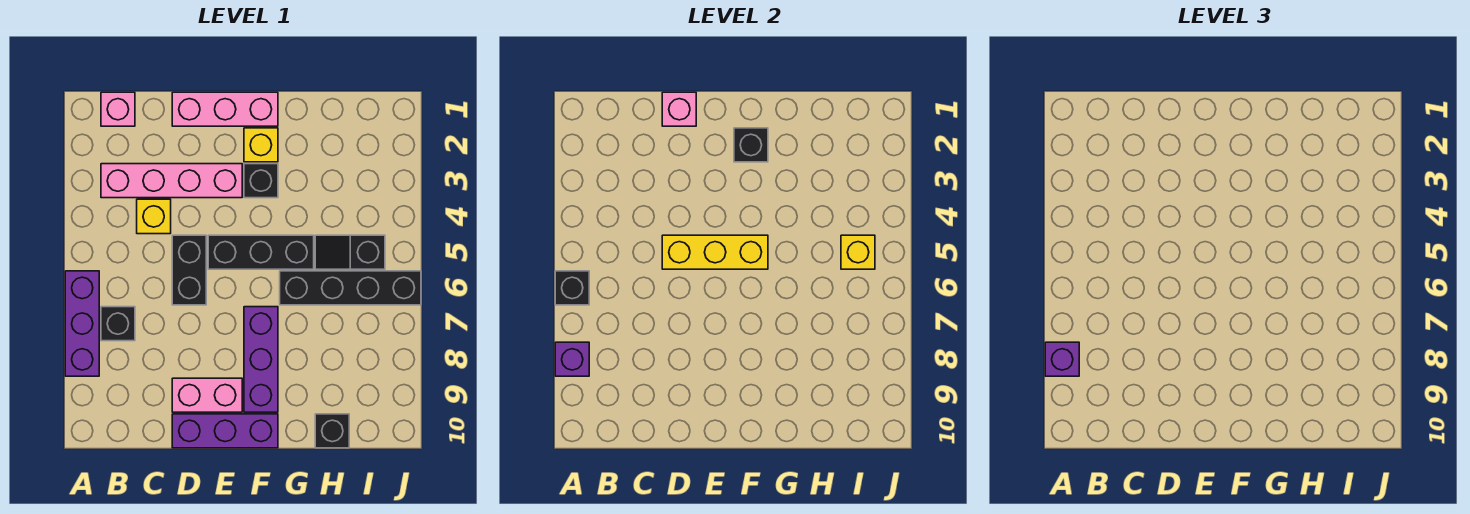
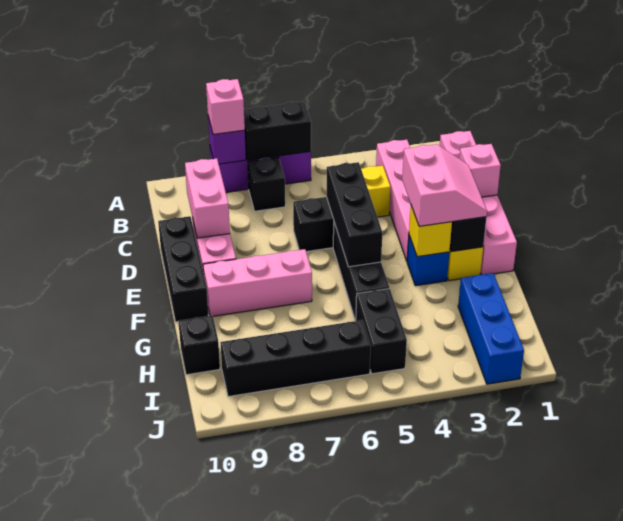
black 1x1 brick [555,271,589,305] -> black 1x2 brick [244,102,311,160]
purple 1x1 brick [1045,342,1079,376] -> pink 1x1 brick [206,79,245,135]
none -> pink 1x2 brick [185,158,230,238]
yellow 1x3 brick [662,235,768,269] -> black 1x3 brick [327,162,382,267]
purple 1x3 brick [172,414,278,448] -> black 1x3 brick [158,216,208,322]
none -> pink 2x2 slope [402,144,487,226]
black 1x1 brick [244,164,278,198] -> blue 1x1 brick [407,236,449,286]
purple 1x3 brick [244,307,278,412] -> pink 1x3 brick [203,249,312,316]
black 1x4 brick [280,271,421,305] -> black 1x4 brick turned to [220,320,371,397]
none -> blue 1x3 brick [458,273,524,384]
black 1x2 slope [315,235,385,269] -> black 1x2 brick [356,289,407,374]
yellow 1x1 brick [841,235,875,269] -> yellow 1x1 brick moved to [409,206,452,257]

